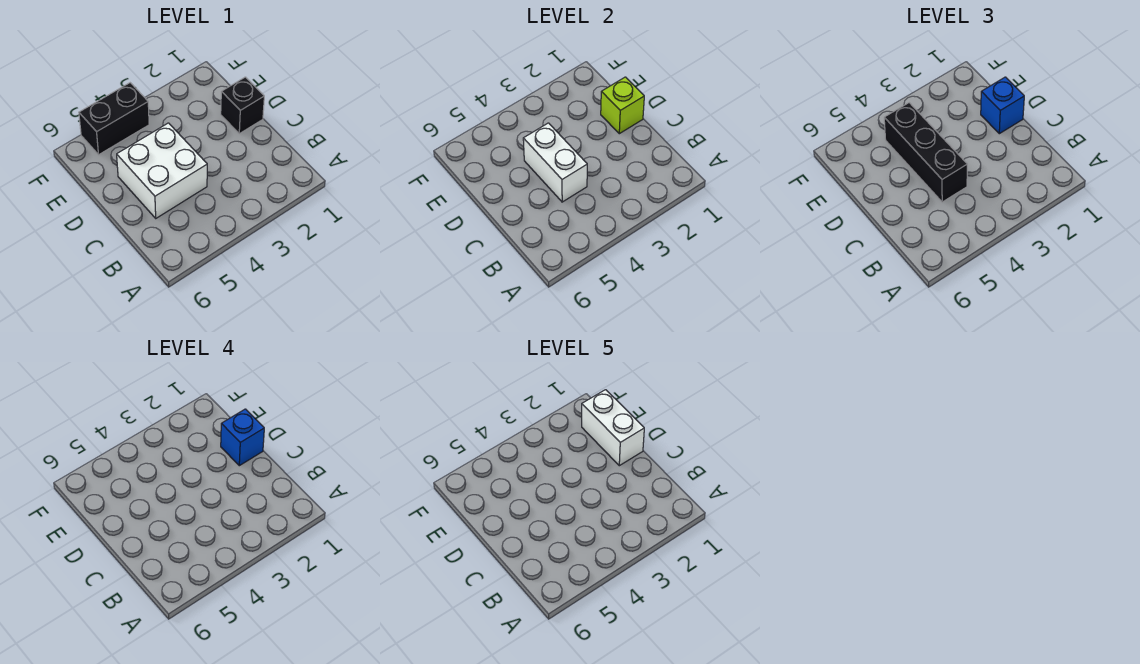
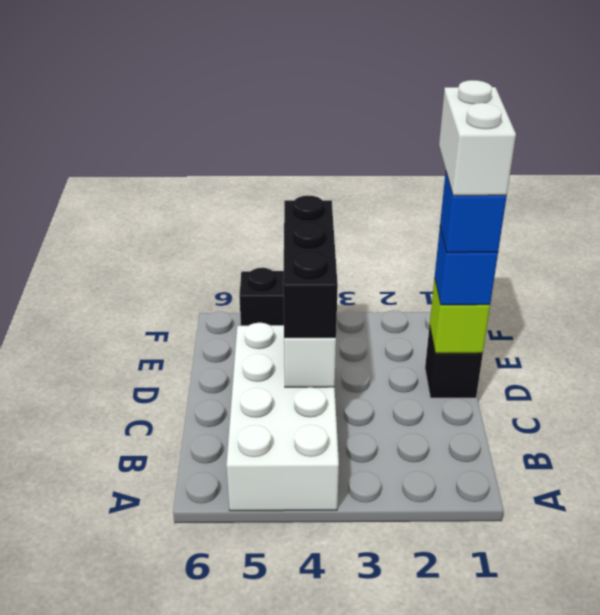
white 2x2 brick [117,123,207,218] -> white 2x4 brick [226,323,339,511]

